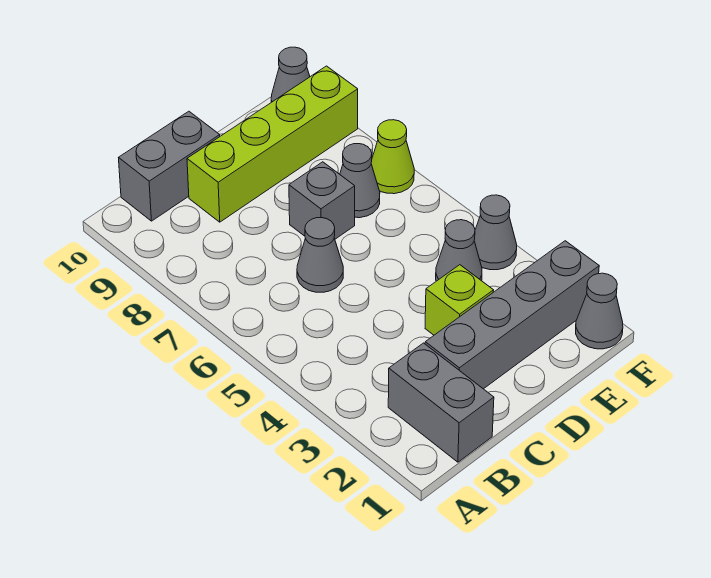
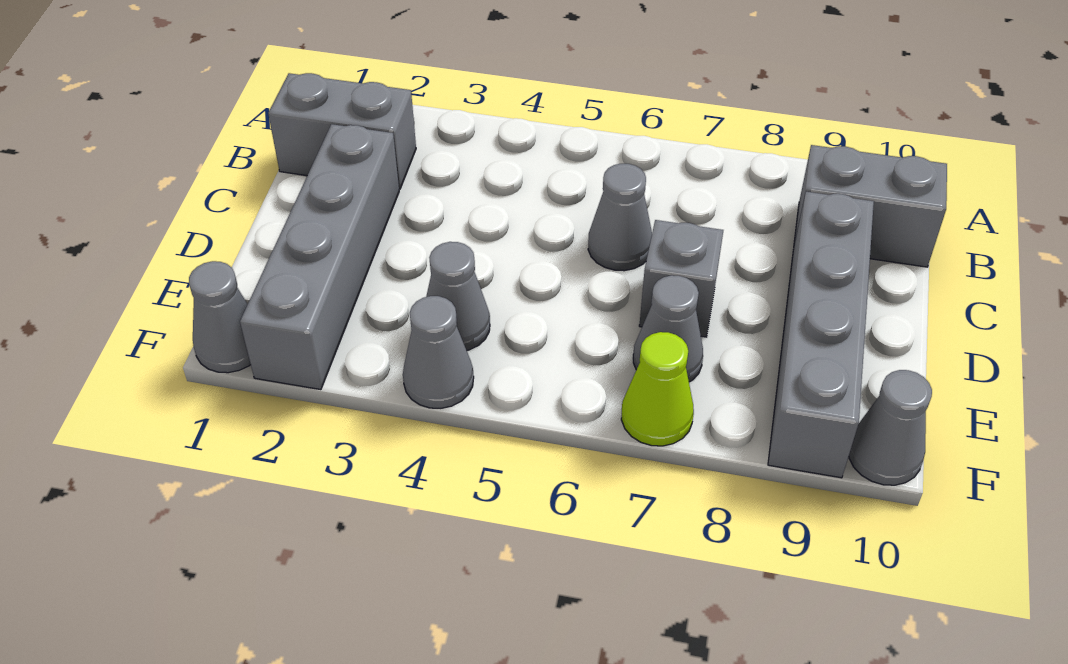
grey 1x2 brick [119,111,220,221] -> grey 1x2 brick turned to [794,145,947,267]
lime 1x4 brick [187,66,358,222] -> grey 1x4 brick [768,192,874,478]
lime 1x1 brick [425,265,494,335] -> none

